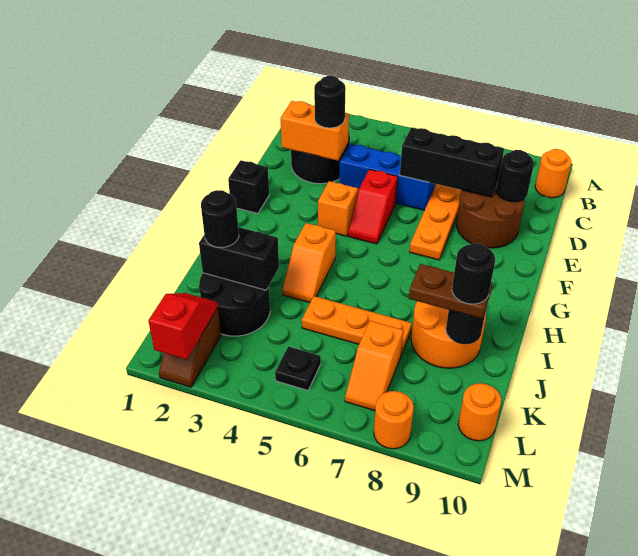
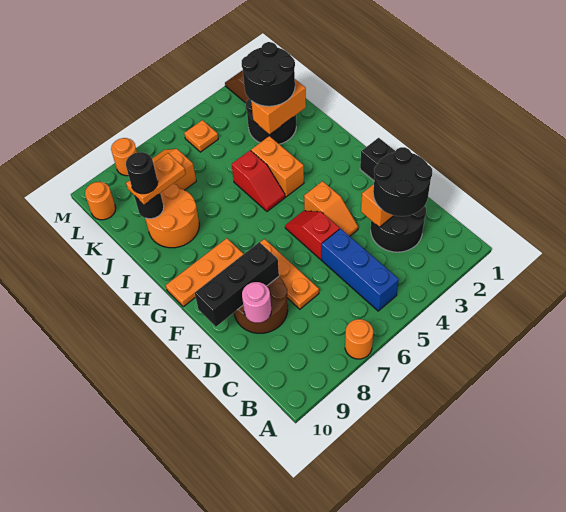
orange 1x1 round brick [535,149,571,198] -> orange 1x1 round brick moved to [345,319,373,359]
black 1x1 round brick [314,76,346,128] -> black 2x2 round brick [373,147,432,216]
blue 1x3 brick [339,144,435,210] -> blue 1x3 brick turned to [322,229,399,311]
black 1x3 brick [400,128,504,197] -> black 1x3 brick moved to [195,242,279,327]
black 1x1 round brick [497,150,534,202] -> pink 1x1 round brick [242,282,271,323]
orange 1x2 slope [282,223,336,302] -> orange 1x2 brick [251,136,304,197]
black 1x2 brick [199,227,279,290] -> orange 1x2 brick [251,79,306,134]
black 1x1 round brick [201,190,239,247] -> black 2x2 round brick [242,42,295,106]
orange 1x3 plate [302,296,412,355] -> orange 1x3 plate moved to [166,238,243,307]
brown 1x2 plate [409,264,493,318] -> orange 1x2 plate [126,153,186,204]
red 1x2 slope [148,293,218,360] -> red 1x2 slope moved to [232,151,285,211]
black 1x1 plate [275,346,321,390] -> orange 1x1 plate [184,120,218,152]

